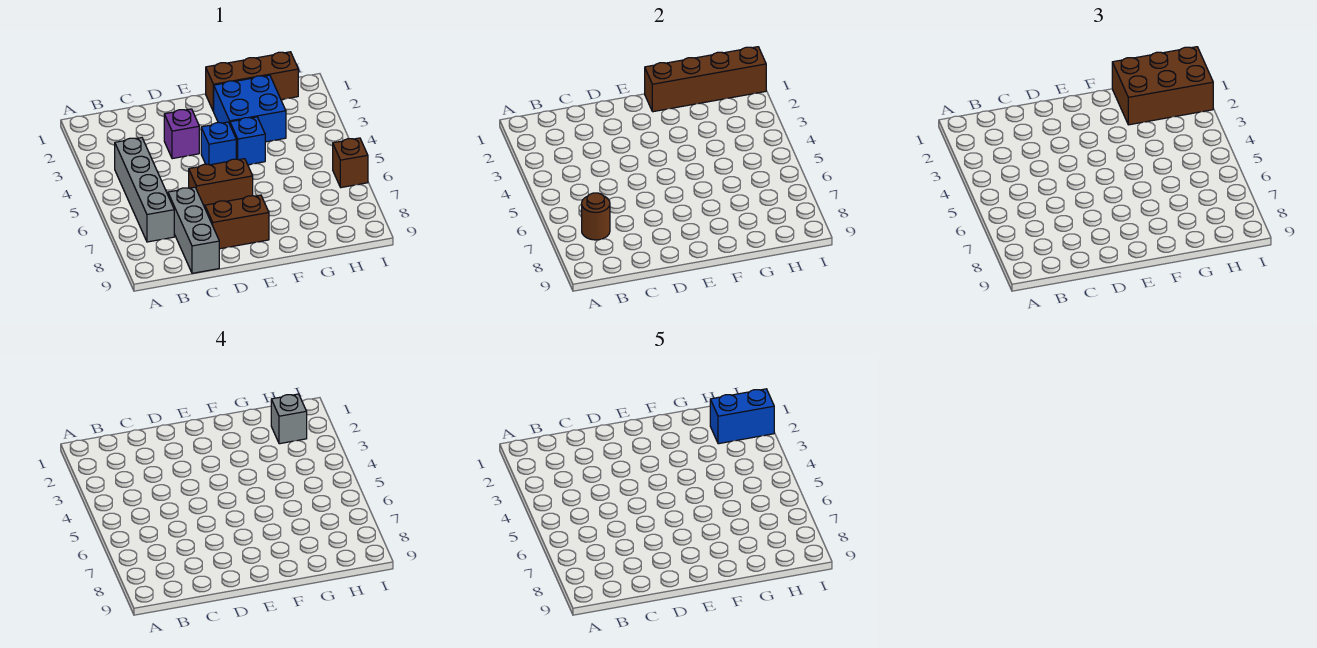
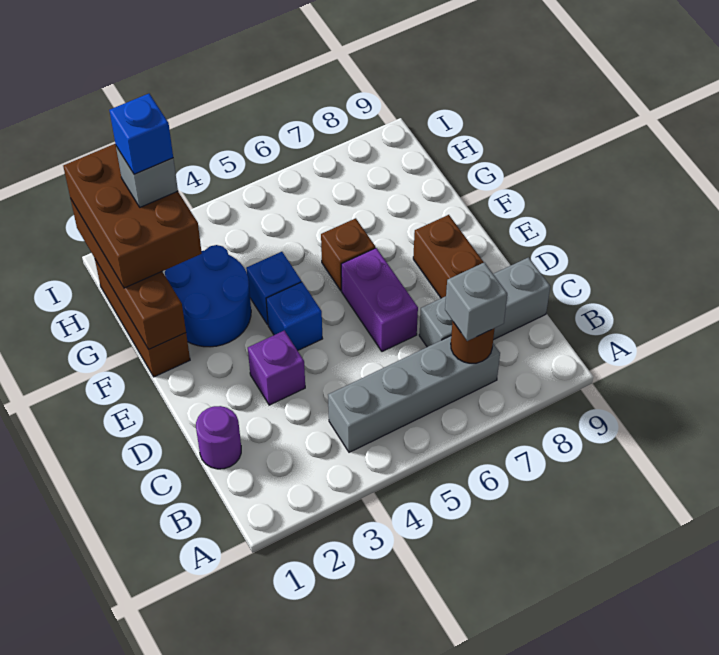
none -> grey 1x1 brick [445,262,507,341]
none -> purple 1x1 round brick [196,406,241,469]
brown 1x2 brick [189,159,253,208] -> purple 1x2 brick [341,248,418,351]
blue 2x2 brick [213,75,286,142] -> blue 2x2 round brick [165,245,251,347]
blue 1x2 brick [710,389,774,444] -> blue 1x1 brick [110,94,173,174]
brown 1x1 brick [333,138,368,188] -> brown 1x1 brick moved to [321,218,375,291]

